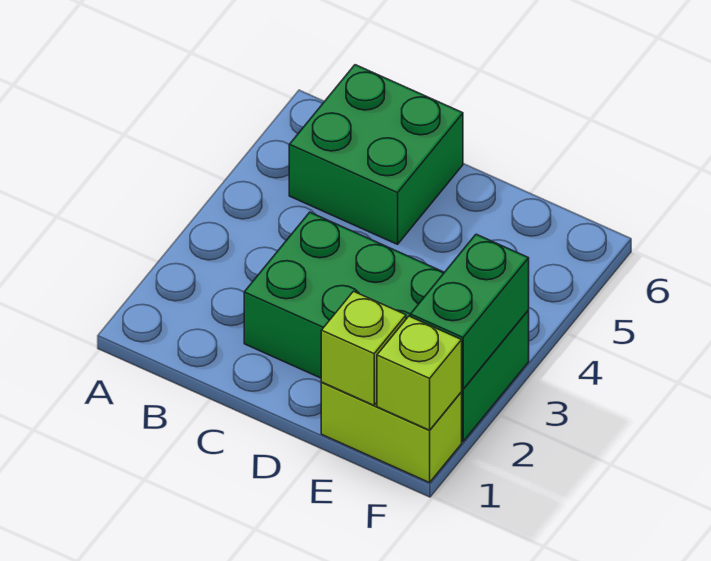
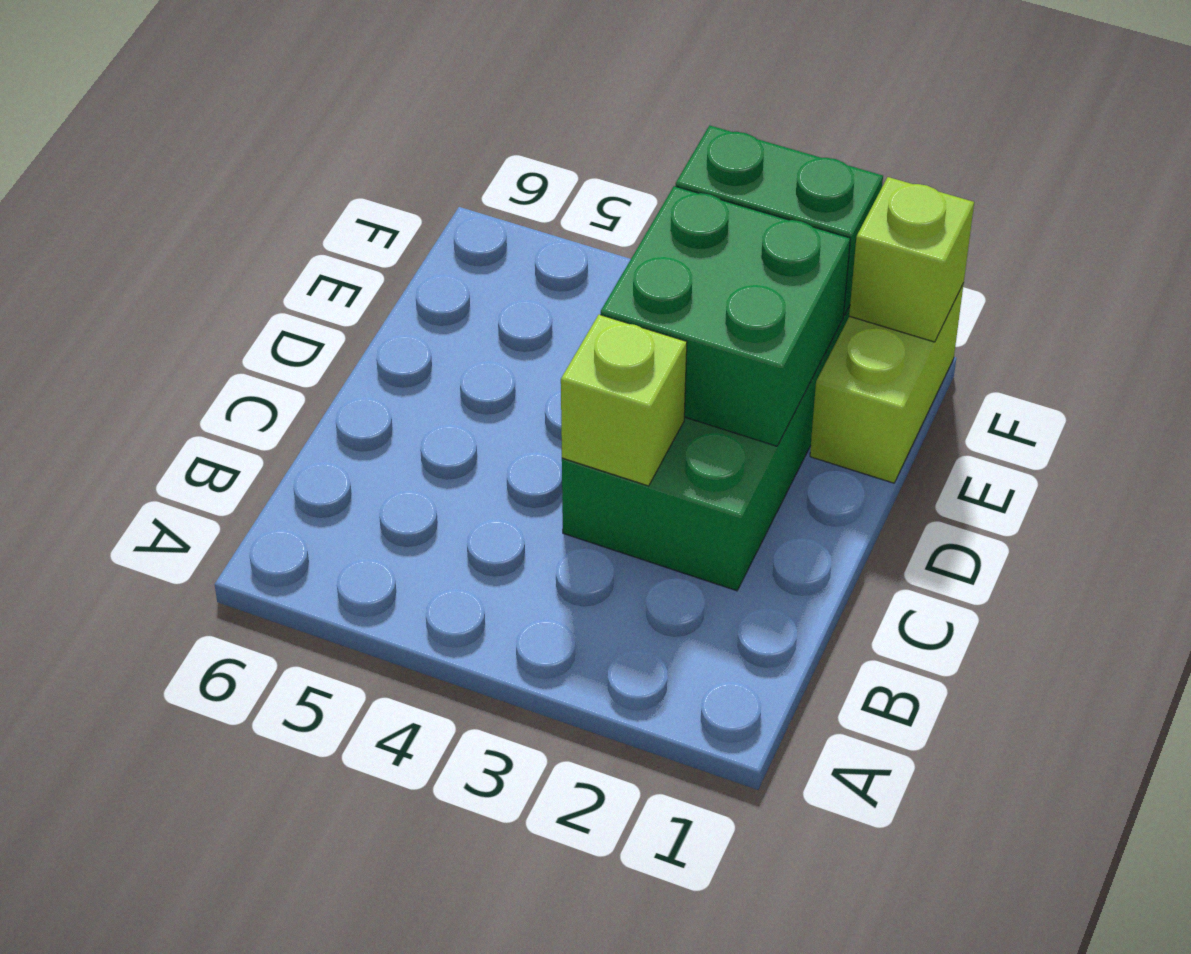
green 2x2 brick [289,65,463,244] -> green 2x2 brick moved to [601,186,850,446]
lime 1x1 brick [321,291,406,405] -> lime 1x1 brick moved to [561,314,687,486]

